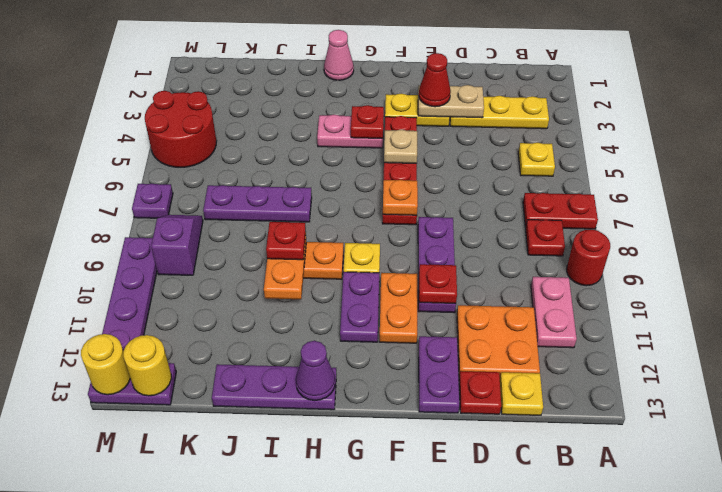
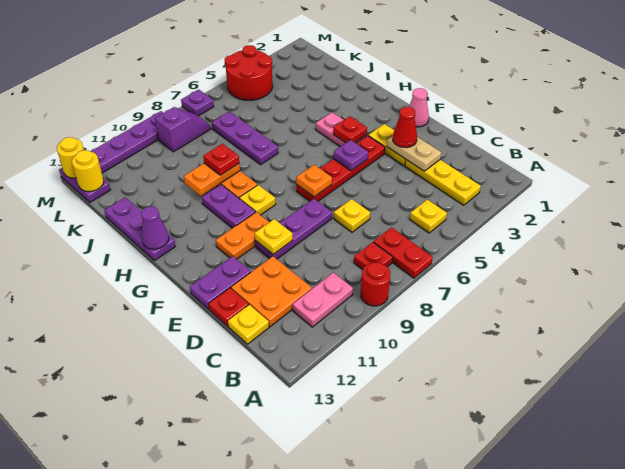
none -> yellow 1x1 plate [334,199,370,232]
red 1x1 plate [419,264,457,303] -> yellow 1x1 plate [255,219,293,254]
tan 1x1 plate [384,130,417,163] -> purple 1x1 plate [333,140,368,171]
purple 1x2 plate [340,272,379,342] -> purple 1x2 plate turned to [202,185,255,228]
pink 1x1 cone [324,30,354,80] -> pink 1x1 cone moved to [409,88,429,127]

